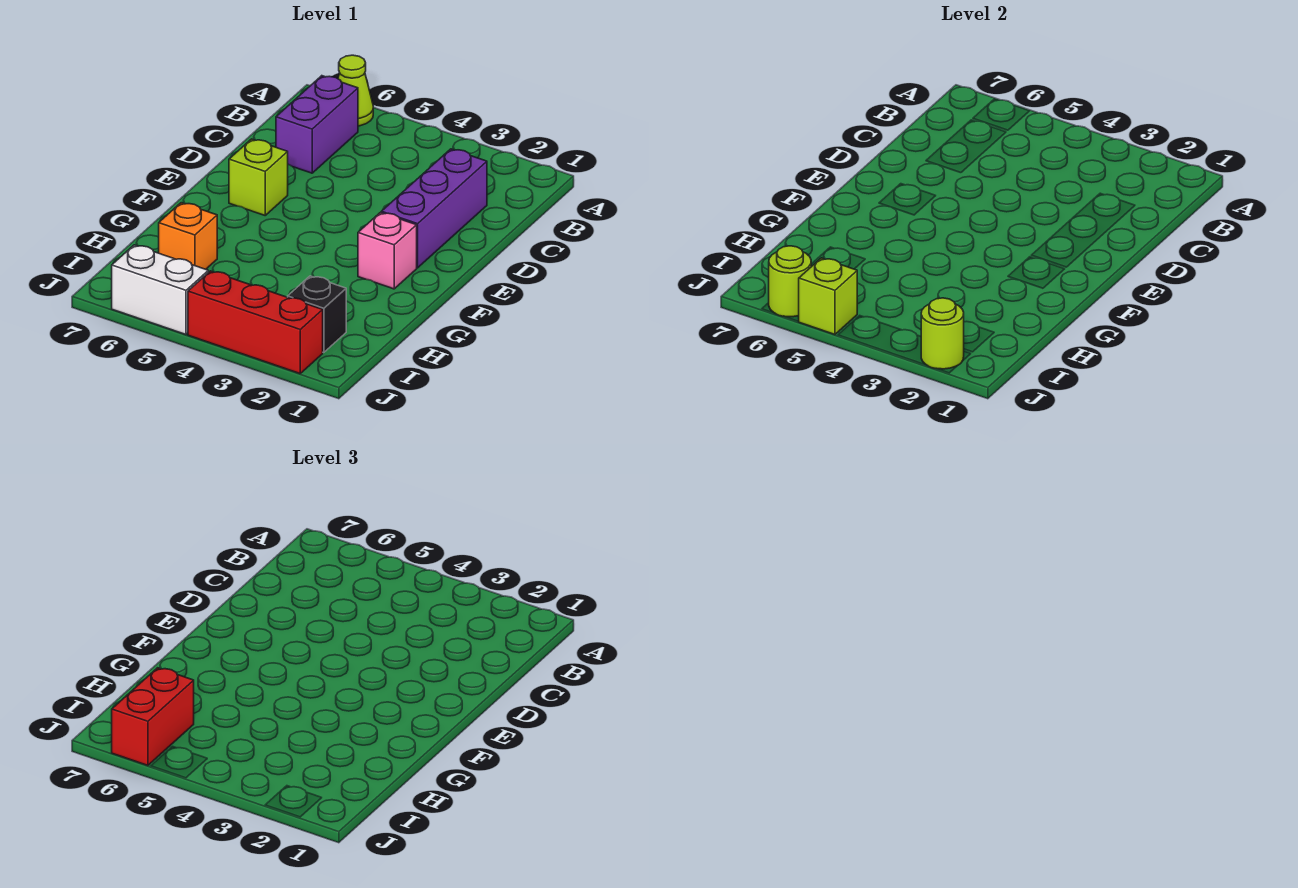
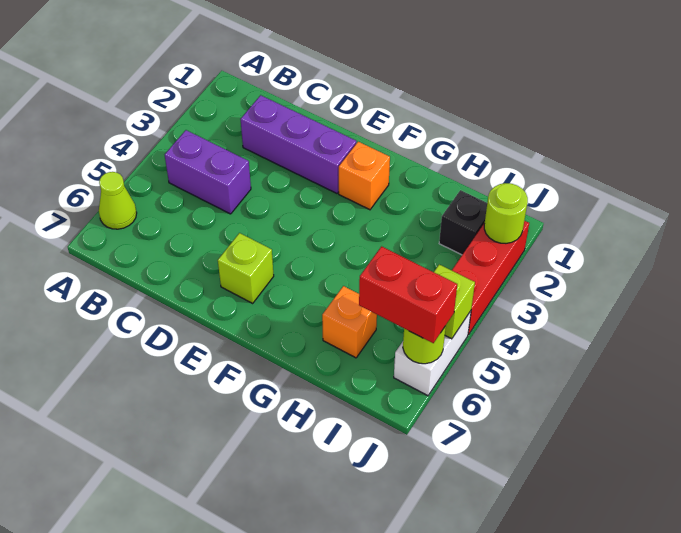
purple 1x2 brick [276,76,358,173] -> purple 1x2 brick moved to [165,130,251,214]
pink 1x1 brick [358,213,417,289] -> orange 1x1 brick [339,142,390,210]

